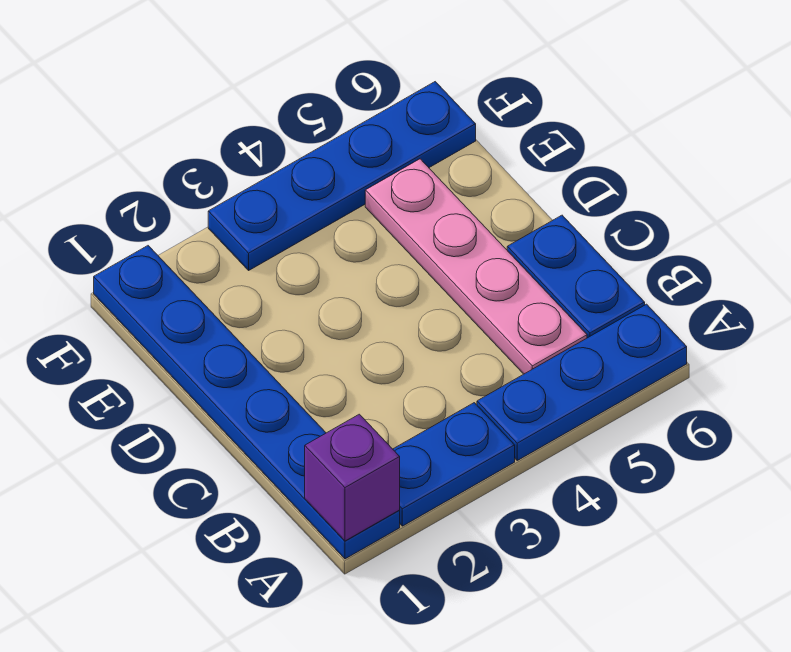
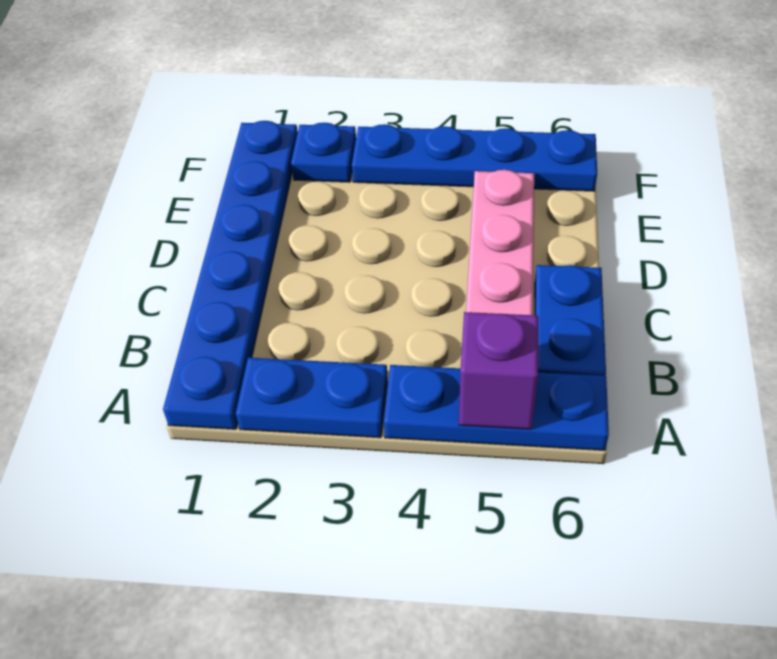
purple 1x1 brick [305,414,400,541] -> purple 1x1 brick moved to [459,312,538,429]
none -> blue 1x1 plate [291,123,356,182]

